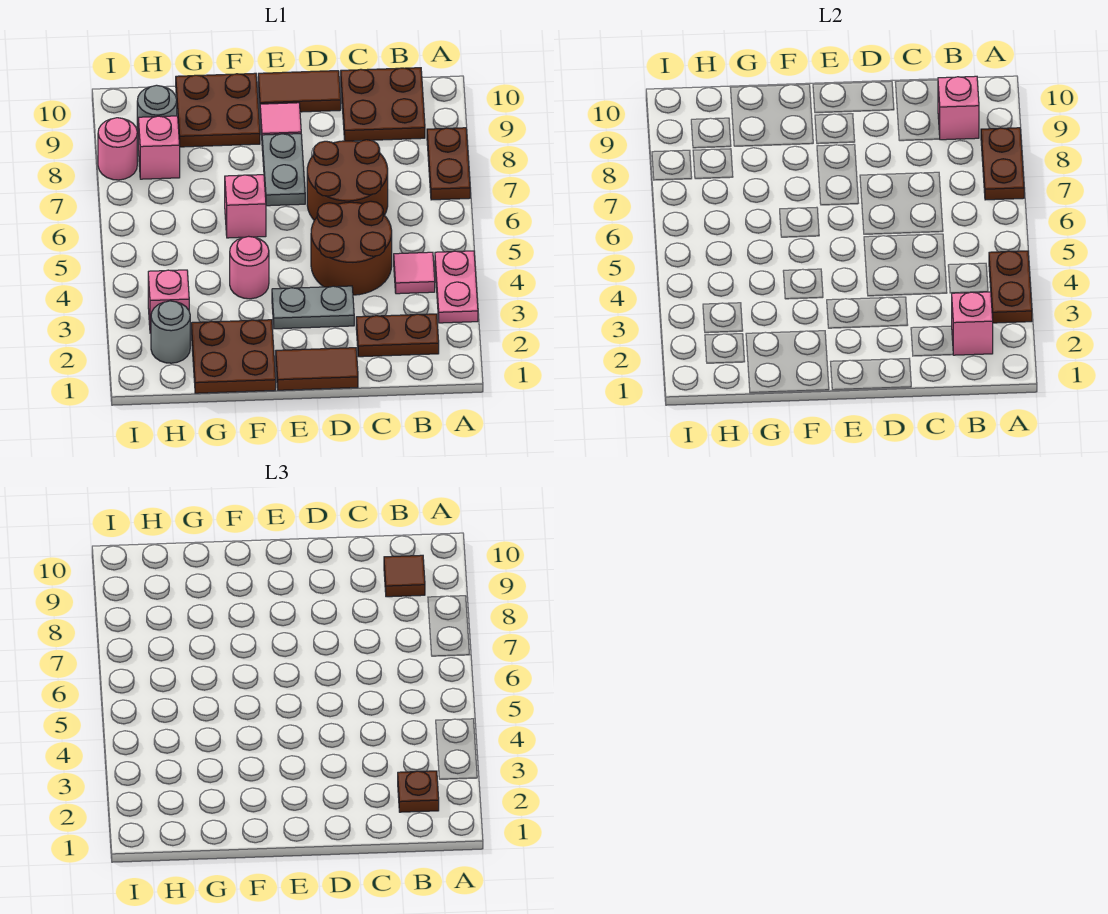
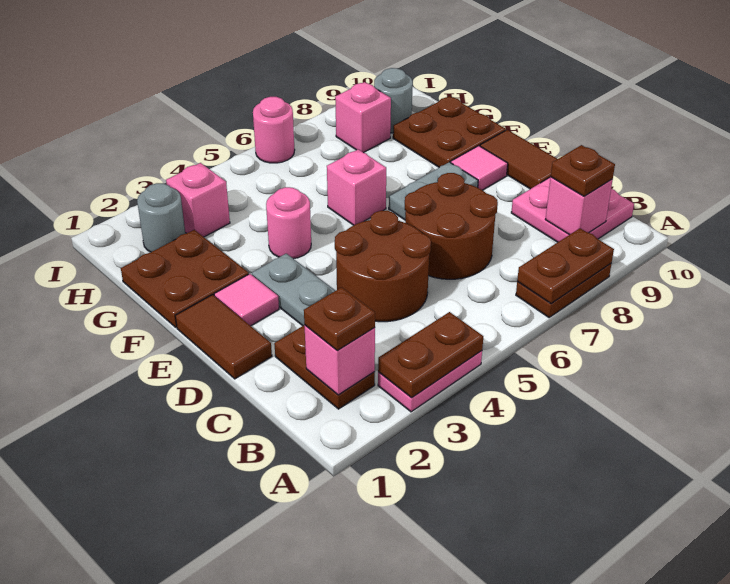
pink 1x1 tile [394,252,435,294] -> pink 1x1 tile moved to [214,274,279,326]
brown 2x2 plate [341,68,425,141] -> pink 2x2 plate [511,177,634,242]
brown 1x1 tile [384,555,425,597] -> brown 1x1 plate [551,145,615,196]
pink 1x1 round brick [98,118,137,180] -> pink 1x1 round brick moved to [253,97,295,163]

